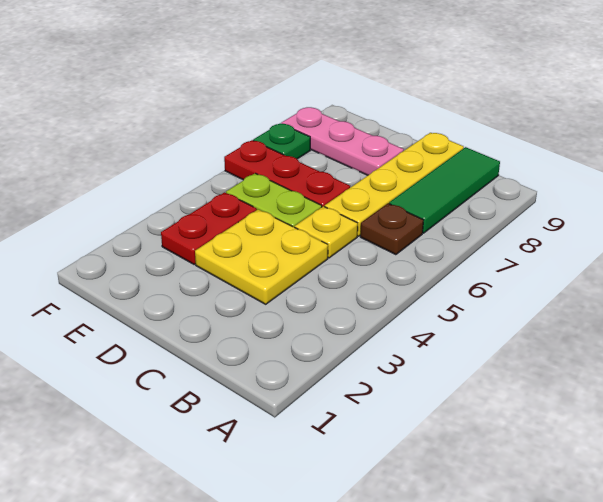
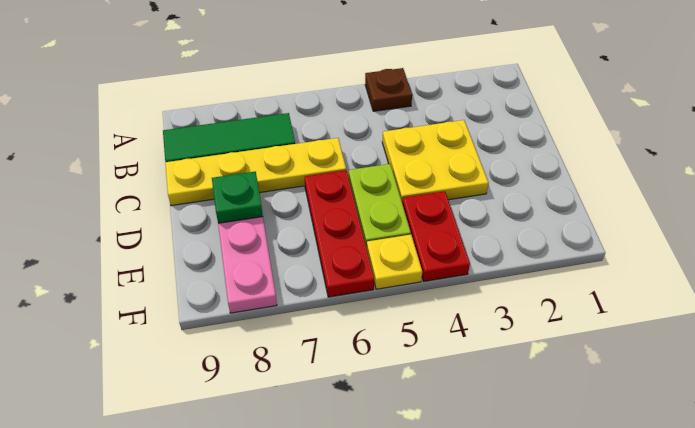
brown 1x1 plate [360,203,423,255] -> brown 1x1 plate moved to [365,68,412,111]
yellow 1x1 plate [295,206,358,258] -> yellow 1x1 plate moved to [367,235,422,289]
red 1x2 plate [161,192,257,265] -> red 1x2 plate turned to [402,191,470,281]
green 1x1 plate [253,124,310,159] -> green 1x1 plate moved to [212,172,263,223]

